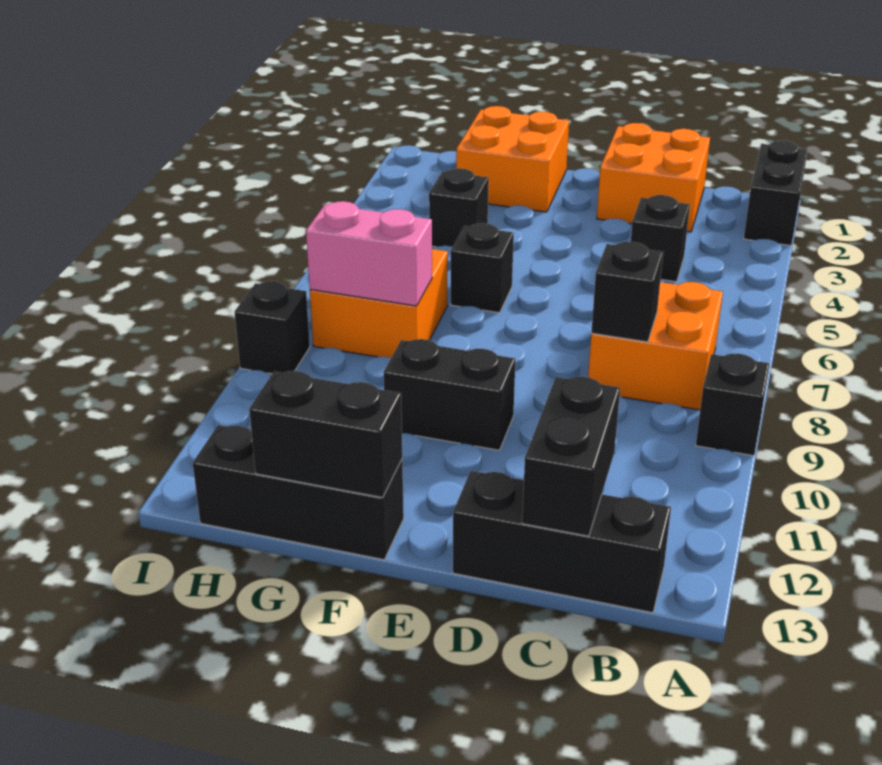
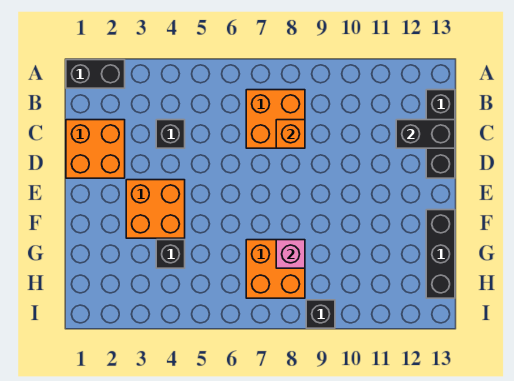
black 1x1 brick [696,353,770,456] -> none
black 1x1 brick [591,242,663,342] -> orange 1x1 brick [276,120,305,148]
black 1x2 brick [384,339,516,450] -> none
orange 2x2 brick [456,106,569,212] -> orange 2x2 brick moved to [126,180,185,238]
black 1x1 brick [451,223,514,313] -> none
black 1x2 brick [249,371,402,498] -> none
pink 1x2 brick [306,201,432,306] -> pink 1x1 brick [276,240,305,268]

